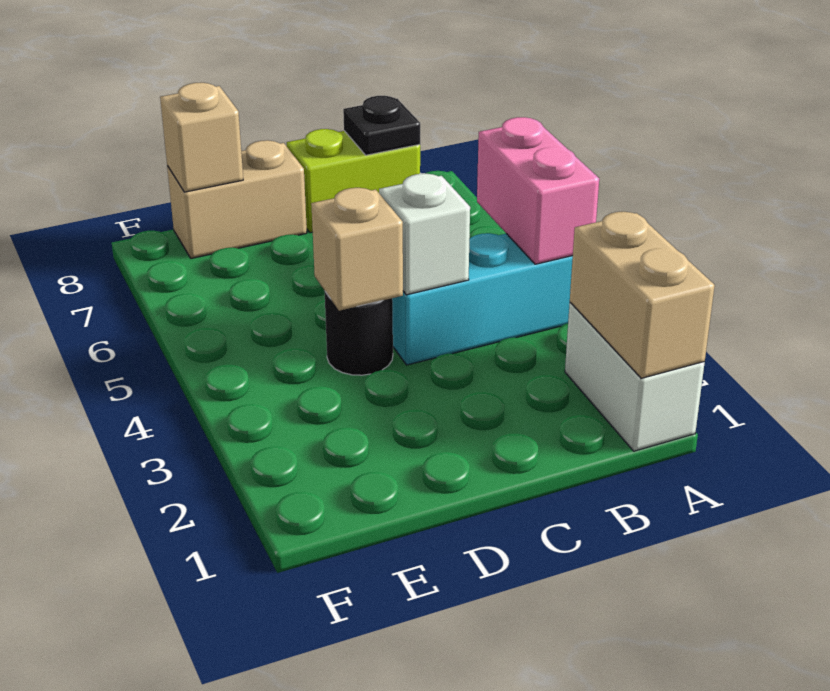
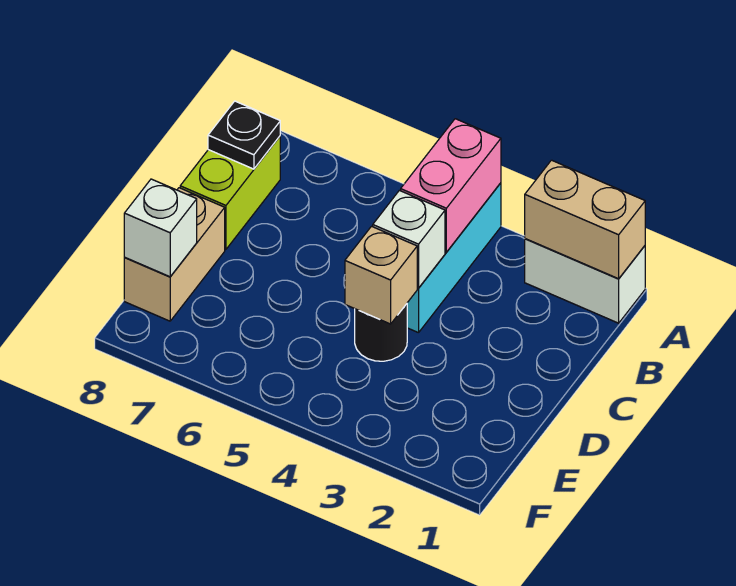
pink 1x2 brick [477,117,599,264] -> pink 1x2 brick turned to [401,119,501,252]
tan 1x1 brick [160,83,243,192] -> white 1x1 brick [124,179,197,277]

